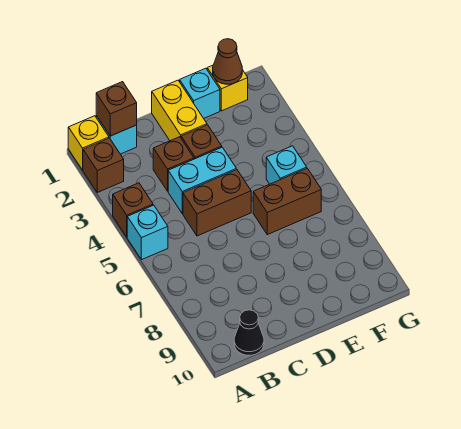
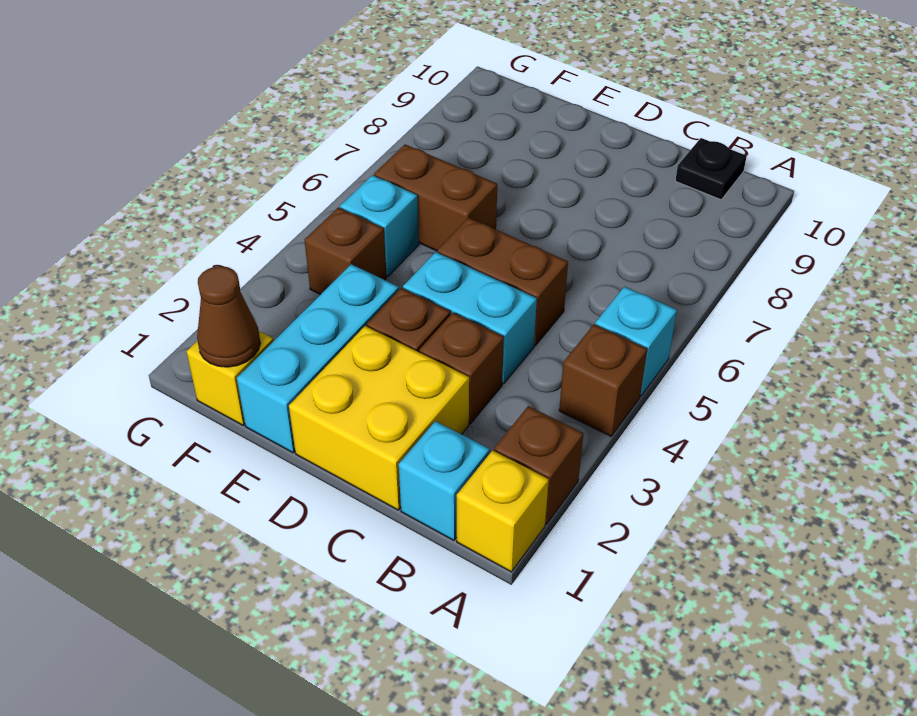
brown 1x1 brick [96,82,137,136] -> brown 1x1 brick moved to [305,207,387,295]
black 1x1 cone [234,310,264,355] -> black 1x1 plate [675,138,747,200]
yellow 1x2 brick [152,80,207,141] -> yellow 2x2 brick [289,326,469,510]
cyan 1x1 brick [180,68,220,118] -> cyan 1x3 brick [237,264,399,453]

